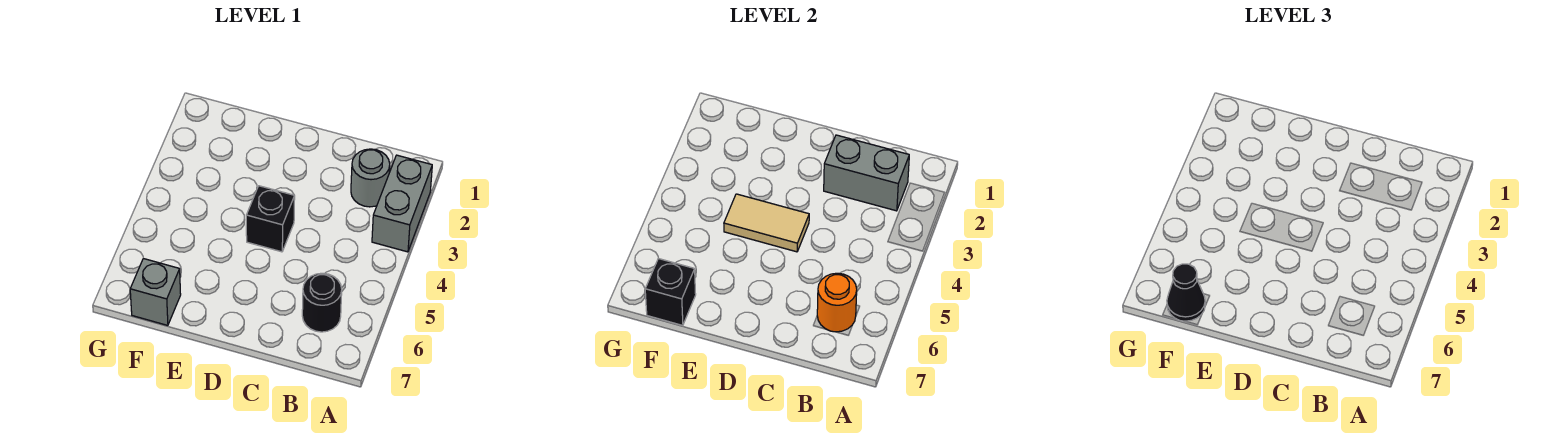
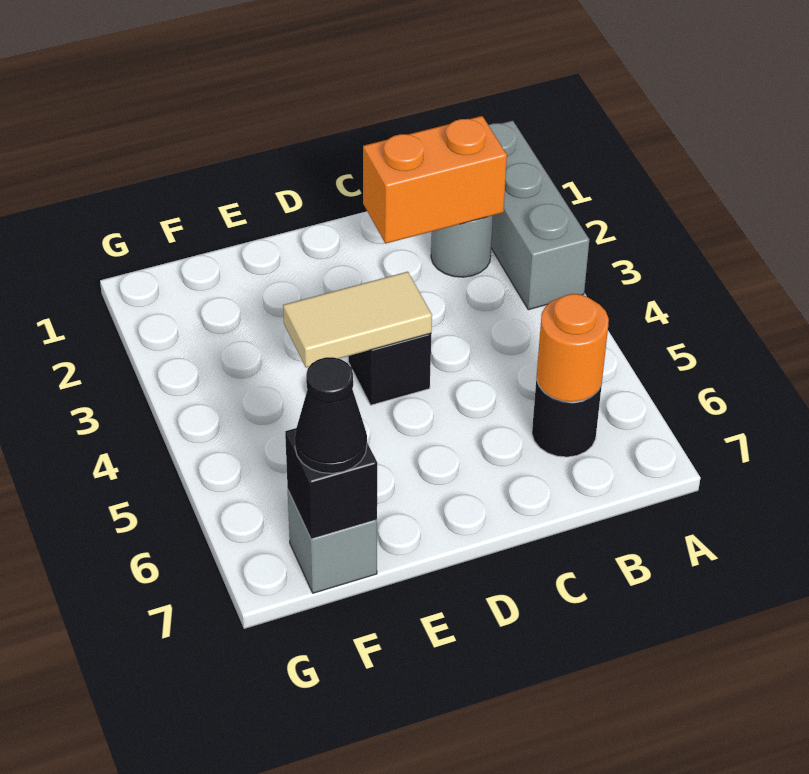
grey 1x2 brick [372,155,432,252] -> grey 1x3 brick [489,121,589,310]
grey 1x2 brick [824,135,909,211] -> orange 1x2 brick [363,116,507,244]

